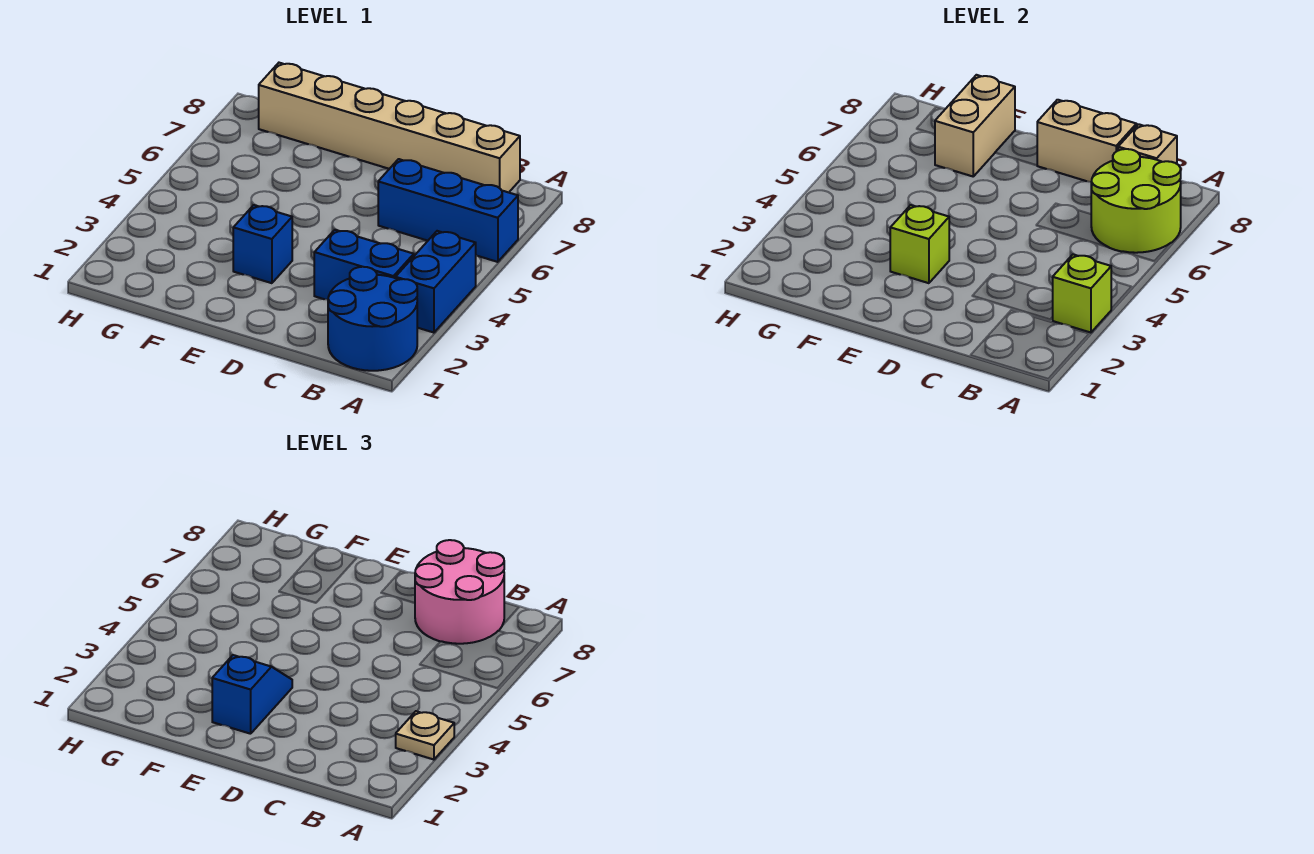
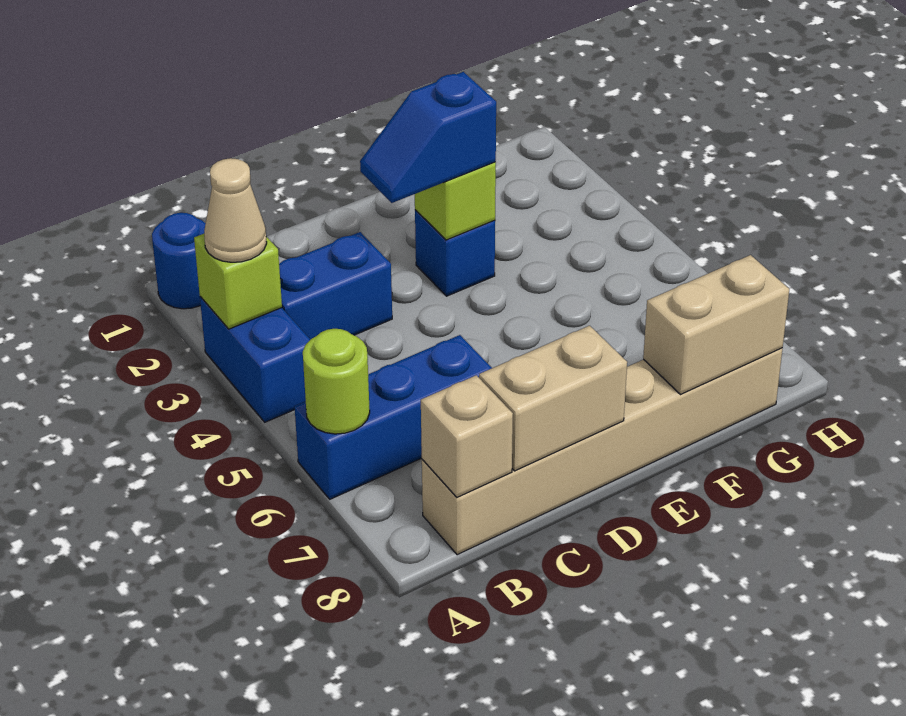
blue 2x2 round brick [328,267,417,371] -> blue 1x1 round brick [152,213,206,309]
tan 1x1 plate [396,711,454,760] -> tan 1x1 cone [204,158,267,262]
lime 2x2 round brick [1091,149,1181,253] -> lime 1x1 round brick [303,329,370,434]
pink 2x2 round brick [415,540,504,644] -> none
blue 1x2 slope [212,655,292,734] -> blue 1x2 slope turned to [360,72,496,203]
tan 1x2 brick [935,75,1015,176] -> tan 1x2 brick turned to [643,255,789,395]

